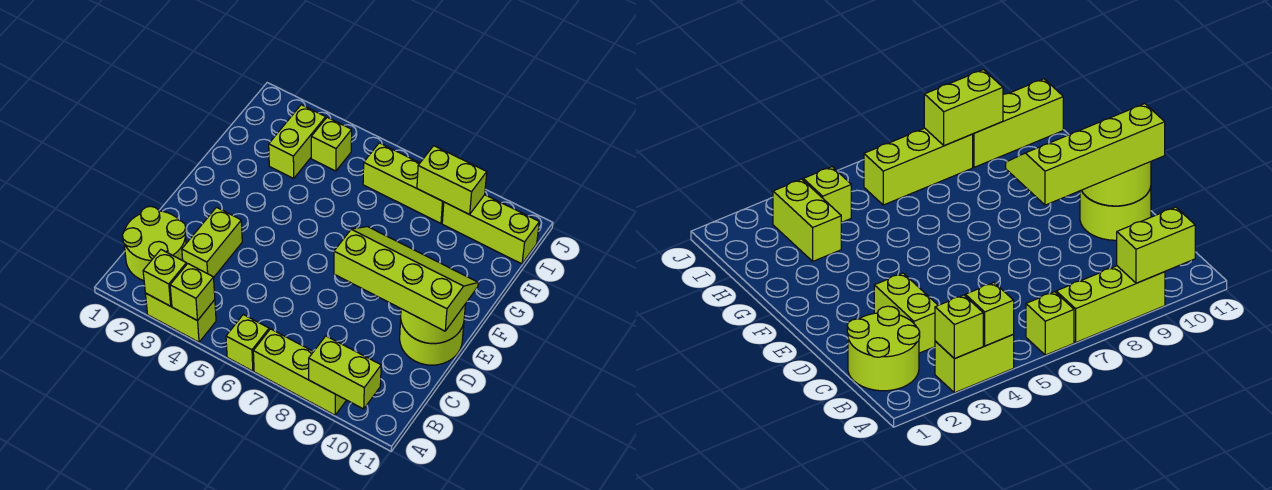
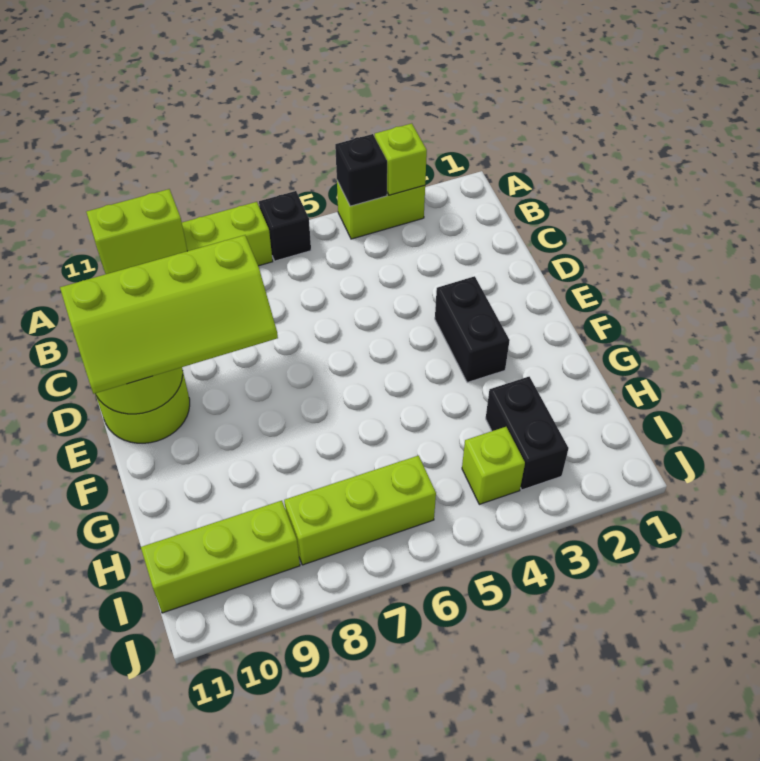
lime 1x1 brick [170,264,215,321] -> black 1x1 brick [335,134,387,206]
lime 1x1 brick [226,315,269,371] -> black 1x1 brick [259,191,311,261]
lime 2x2 round brick [122,206,186,281] -> none
lime 1x2 brick [182,207,242,277] -> none
none -> black 1x2 brick [435,276,510,383]
lime 1x2 brick [269,105,326,178] -> black 1x2 brick [486,377,569,490]
lime 1x2 brick [417,146,487,214] -> none

